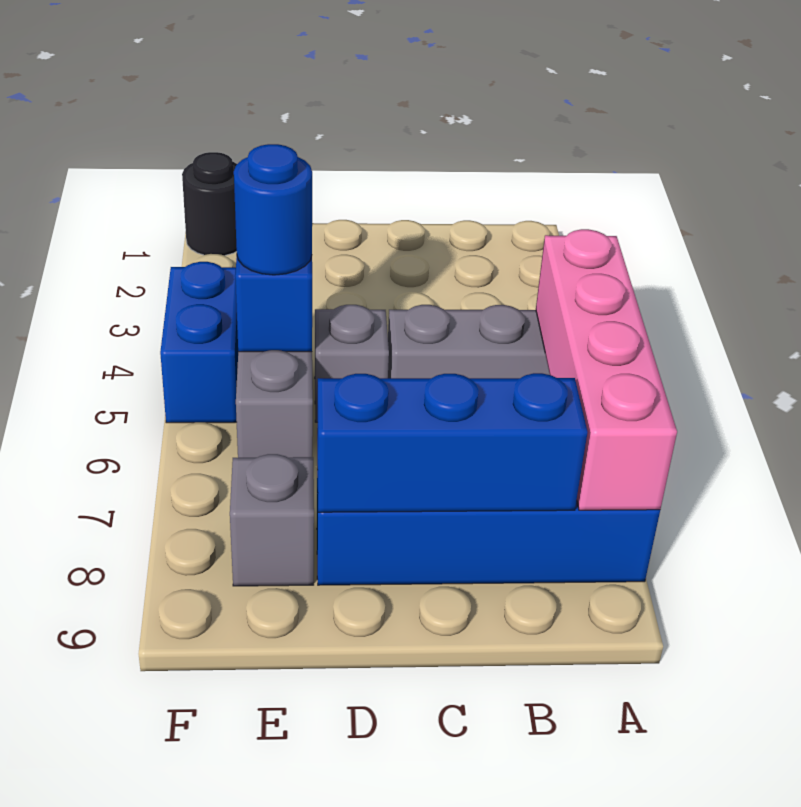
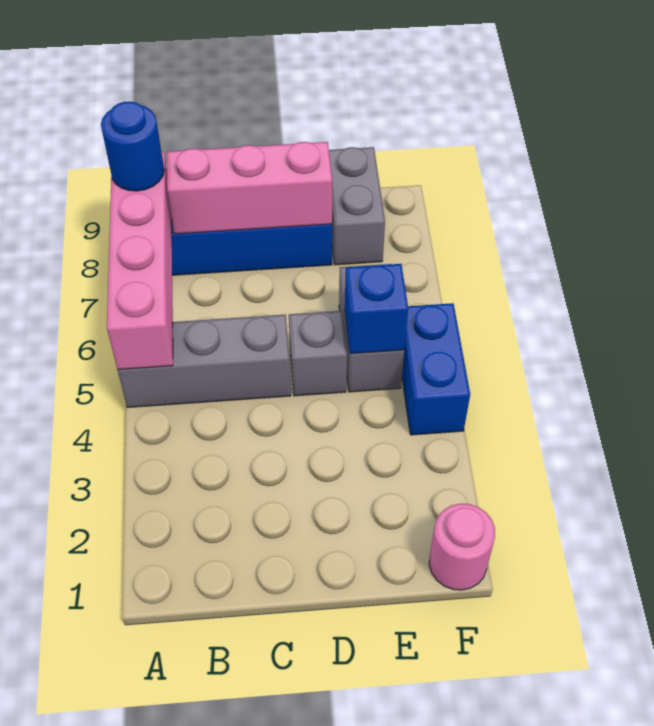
blue 1x3 brick [317,373,588,512] -> pink 1x3 brick [167,142,332,234]
blue 1x1 round brick [234,144,312,275] -> blue 1x1 round brick moved to [101,101,164,191]
grey 1x1 brick [230,454,314,586] -> grey 1x2 brick [329,147,385,265]
black 1x1 round brick [182,152,237,256] -> pink 1x1 round brick [429,504,495,590]

